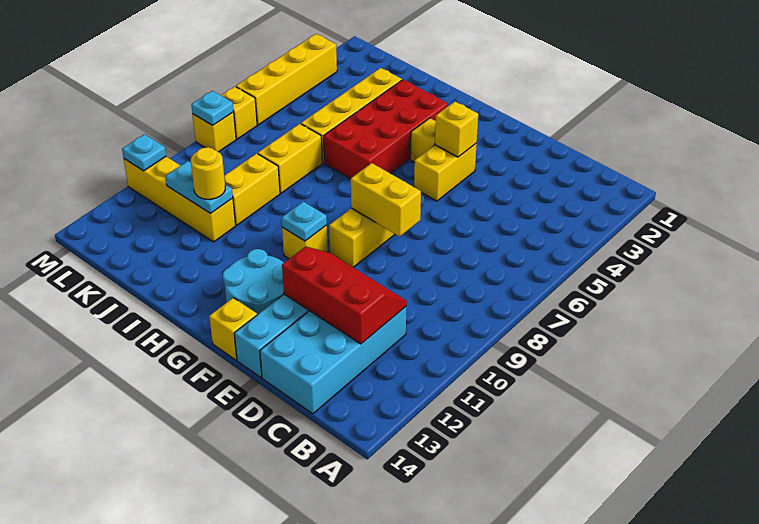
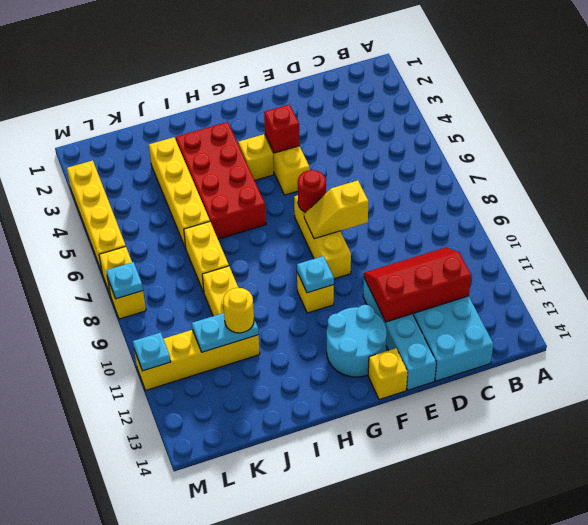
yellow 1x2 brick [351,163,421,237] -> yellow 1x2 slope [304,180,369,239]
yellow 1x1 brick [435,101,478,157] -> red 1x1 brick [264,104,300,153]
none -> red 1x1 round brick [298,170,326,212]

